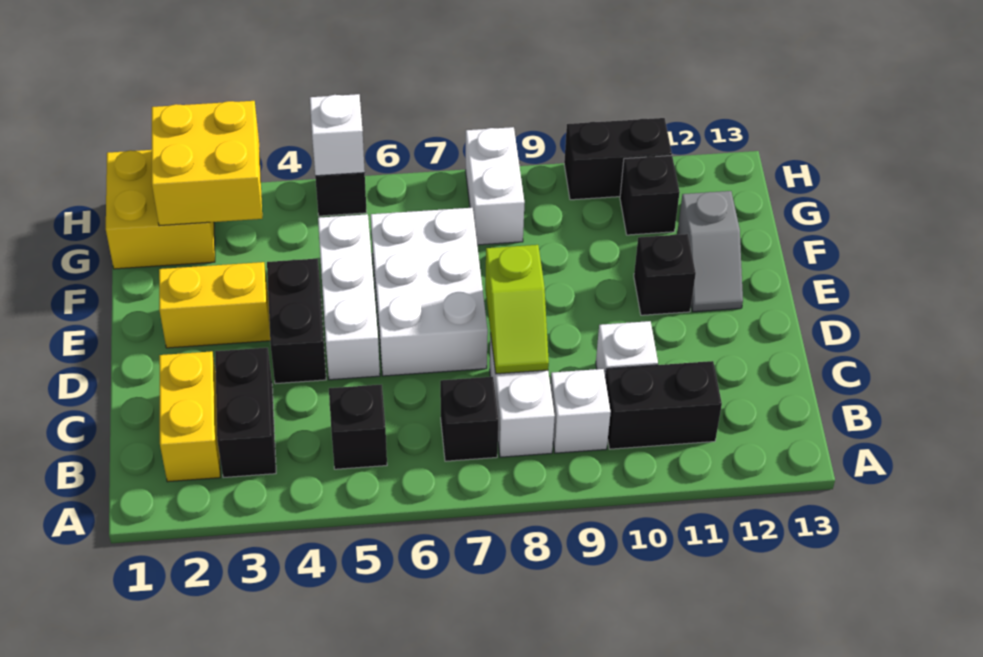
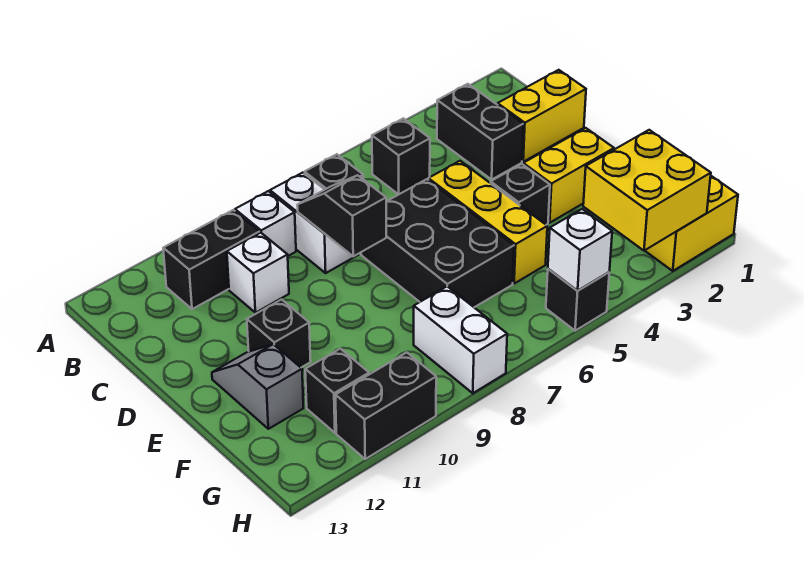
yellow 1x2 brick [159,351,220,482] -> yellow 1x2 brick turned to [498,70,586,162]
lime 1x2 slope [485,245,549,374] -> black 1x2 slope [297,175,386,256]
black 1x2 brick [267,259,326,384] -> black 1x1 brick [491,164,550,225]
white 1x3 brick [318,214,380,380] -> yellow 1x3 brick [428,161,547,284]
white 2x3 brick [371,208,488,376] -> black 2x3 brick [361,179,514,307]

